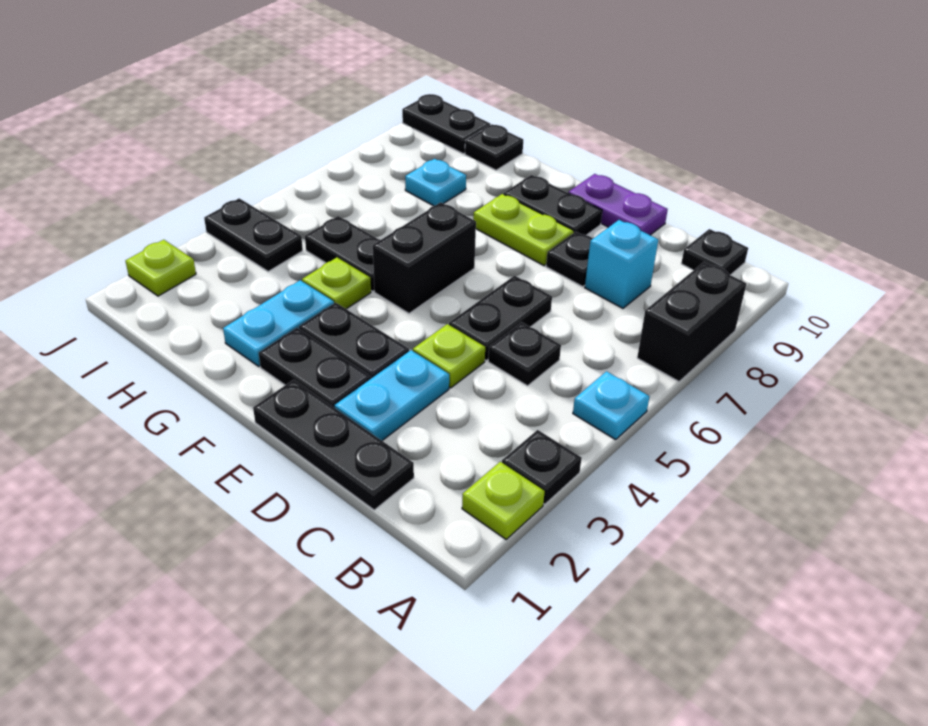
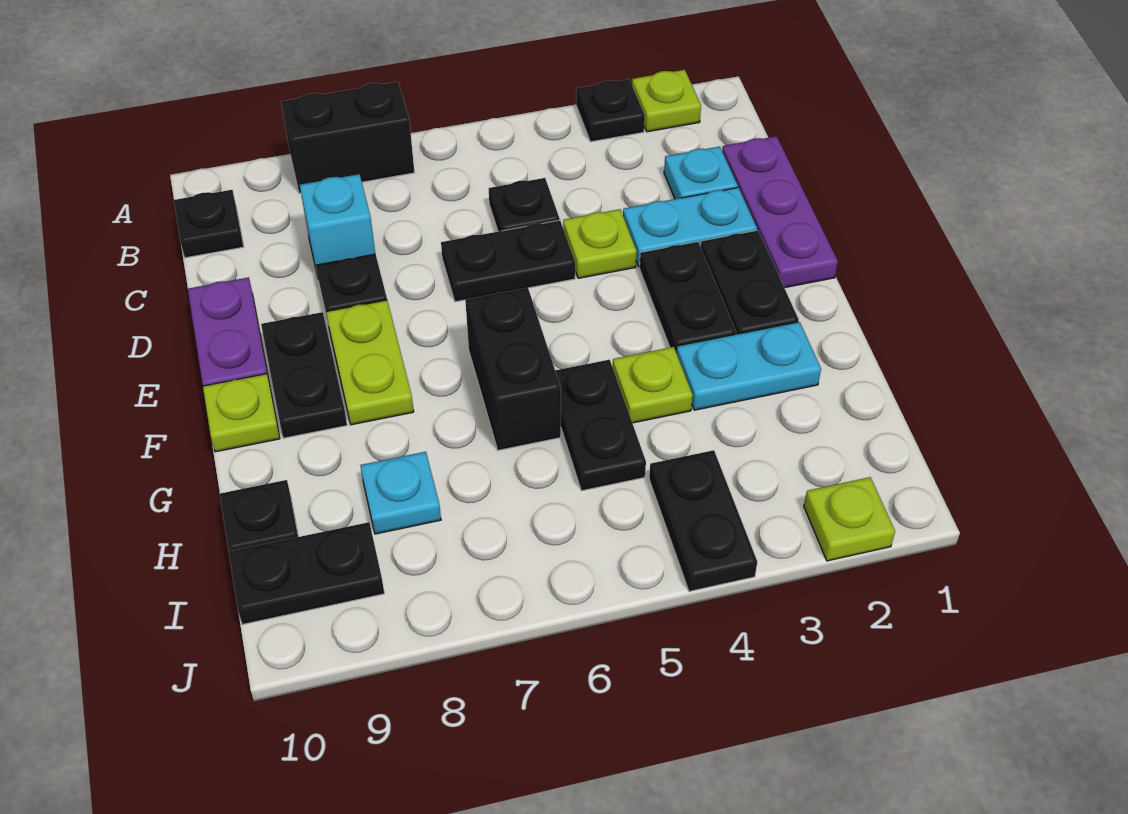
cyan 1x1 plate [573,371,650,440] -> cyan 1x1 plate moved to [664,147,738,199]
black 1x3 plate [253,380,414,510] -> purple 1x3 plate [722,136,838,288]
black 1x2 brick [373,202,476,313] -> black 1x2 brick turned to [465,288,561,450]
none -> lime 1x1 plate [203,374,280,452]
black 1x2 plate [402,94,491,154] -> black 1x2 plate turned to [229,522,384,625]

